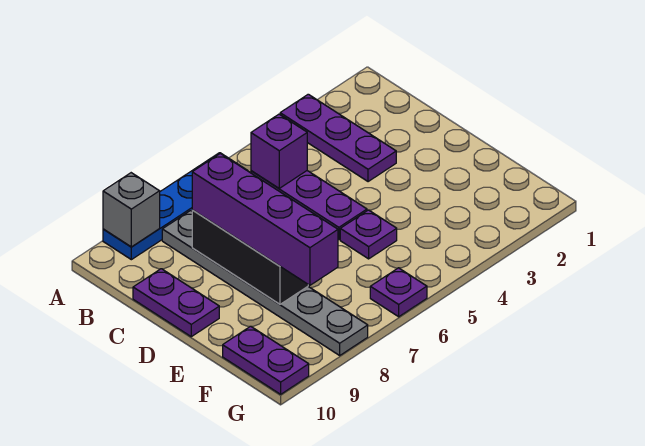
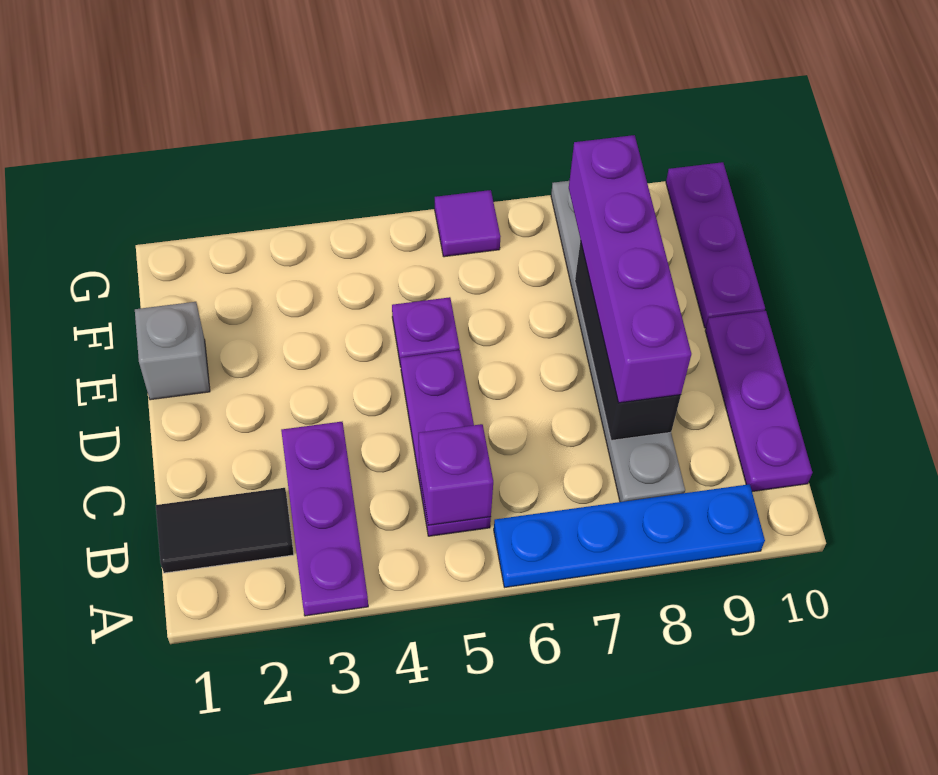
grey 1x1 brick [103,173,160,247] -> grey 1x1 brick moved to [135,302,210,400]
none -> black 1x2 tile [156,488,294,573]
purple 1x2 plate [133,269,219,337] -> purple 1x3 plate [705,311,812,492]
purple 1x2 plate [223,326,309,394] -> purple 1x3 plate [666,162,765,328]
purple 1x1 plate [370,268,427,317] -> purple 1x1 tile [435,190,500,257]

